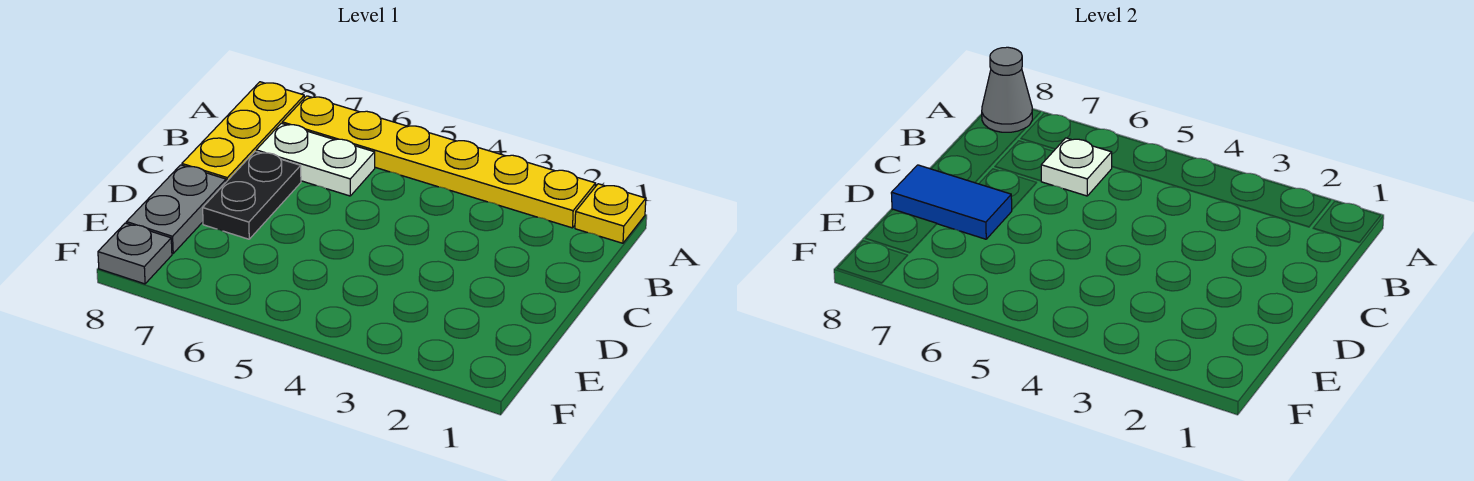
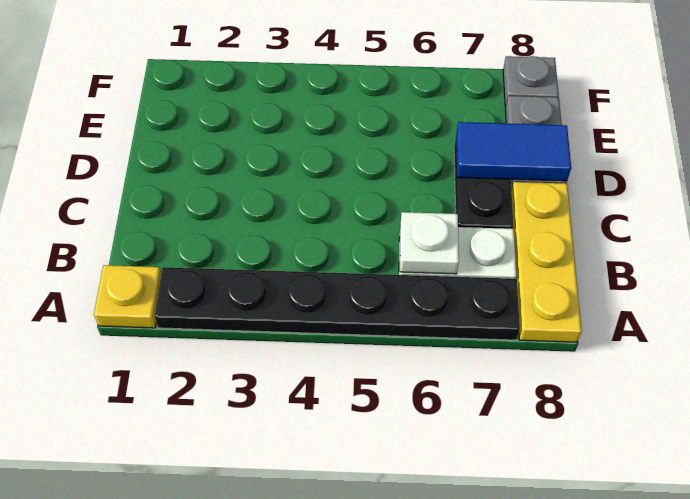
yellow 1x6 plate [282,96,596,228] -> black 1x6 plate [155,267,520,340]
grey 1x1 cone [982,47,1032,132] -> none

